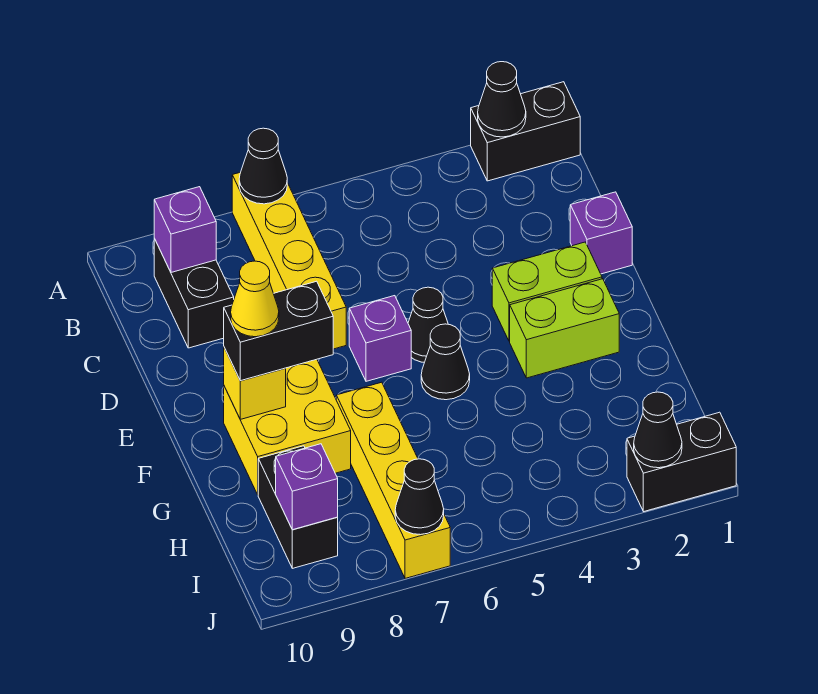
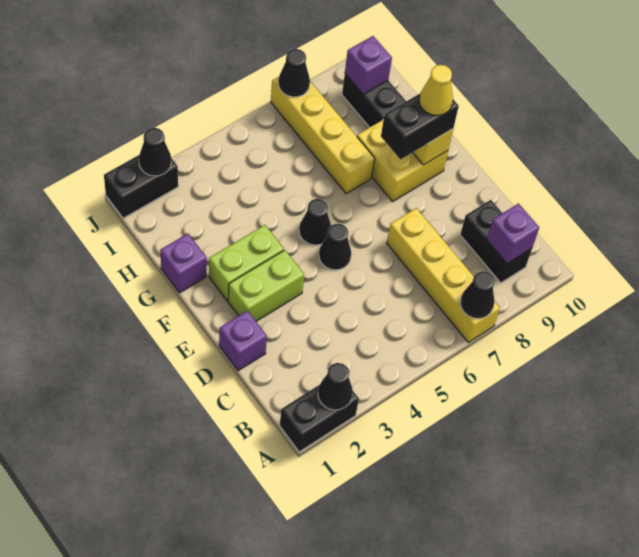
purple 1x1 brick [349,296,411,381] -> purple 1x1 brick moved to [160,234,207,293]

